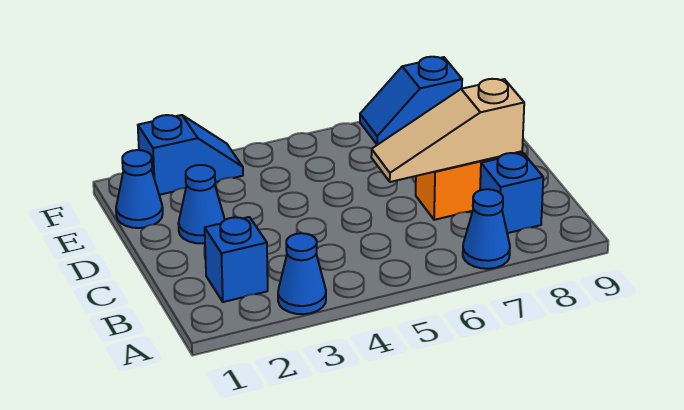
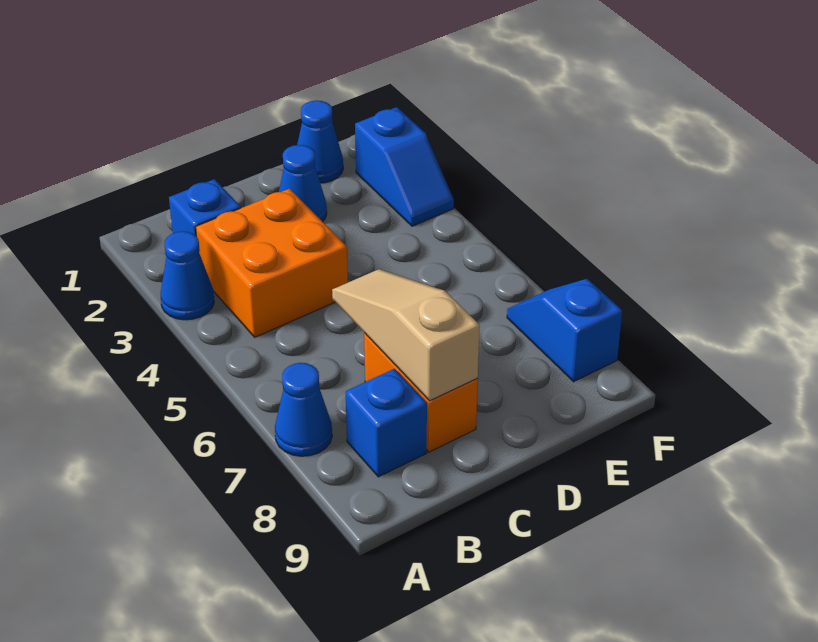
none -> orange 2x2 brick [196,189,348,337]

